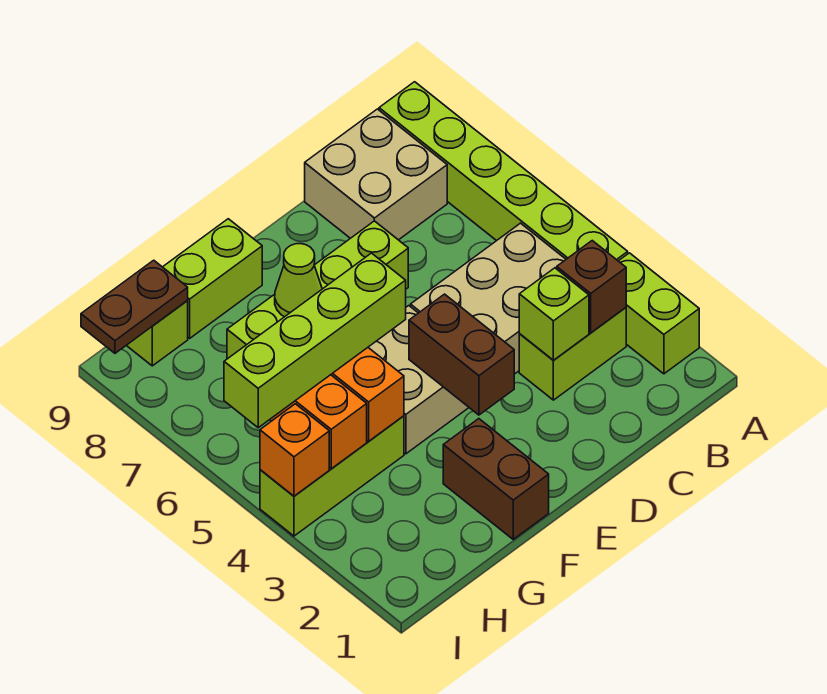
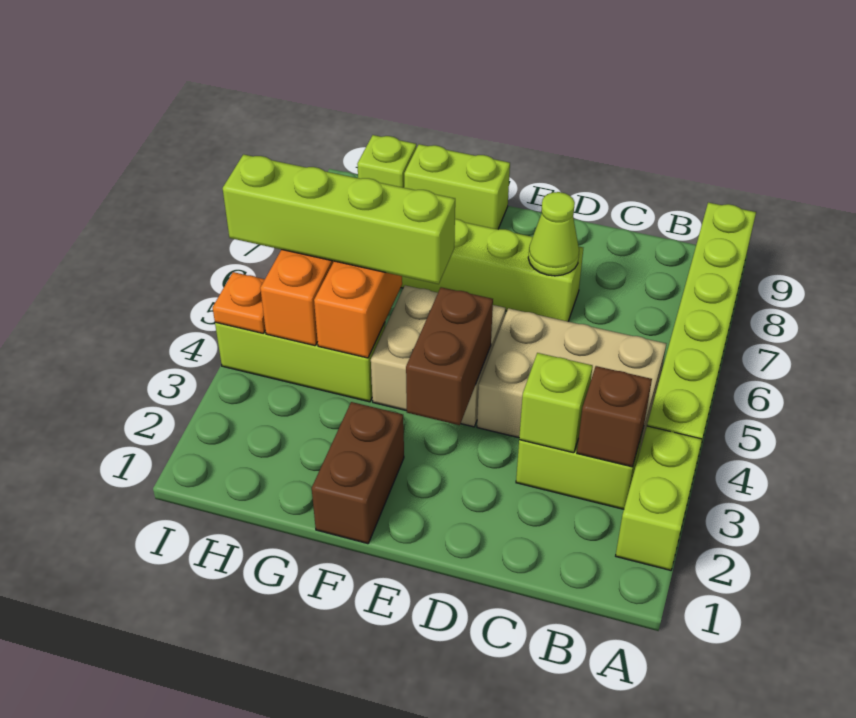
tan 2x2 brick [305,109,447,240] -> none
lime 1x1 cone [275,244,322,317] -> lime 1x1 cone moved to [528,192,579,276]
brown 1x2 plate [81,260,188,353] -> none
orange 1x1 brick [260,404,329,496] -> orange 1x1 plate [213,272,265,333]

